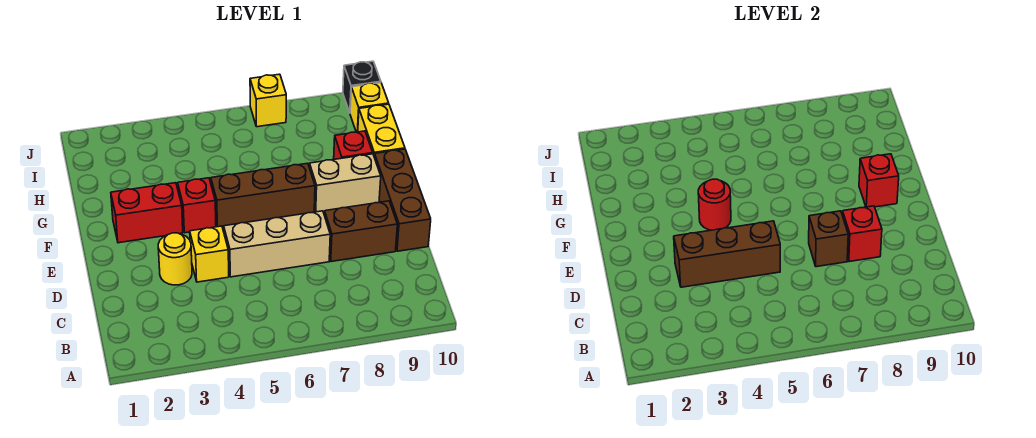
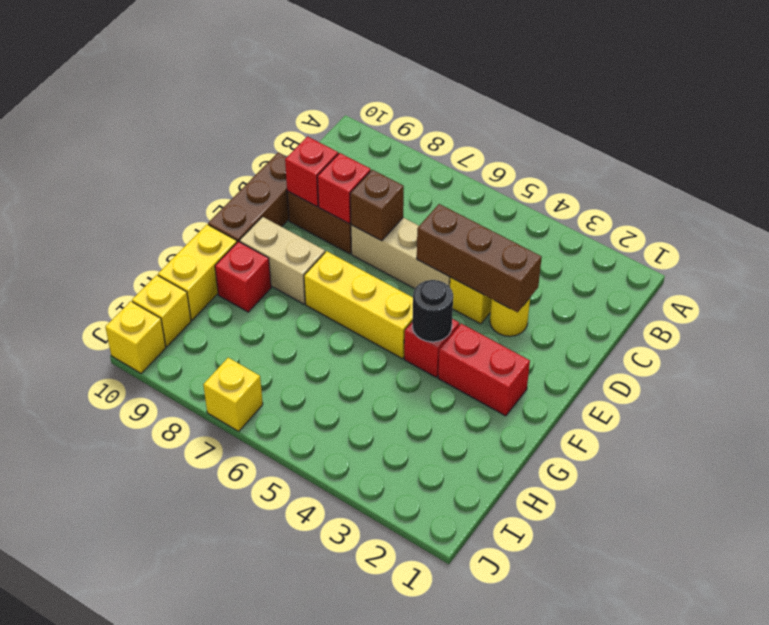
red 1x1 round brick [698,179,731,230] -> black 1x1 round brick [412,280,453,342]
brown 1x3 brick [211,163,315,227] -> yellow 1x3 brick [304,251,413,359]
red 1x1 brick [859,154,899,207] -> red 1x1 brick moved to [285,137,338,206]
black 1x1 brick [343,61,381,113] -> yellow 1x1 brick [105,301,166,373]

